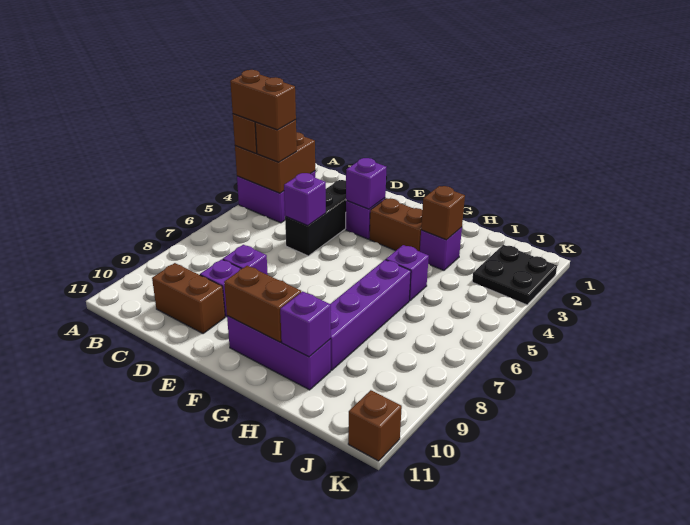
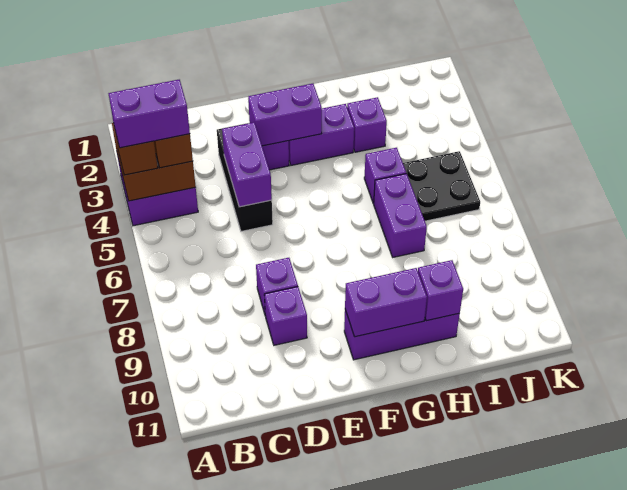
brown 1x2 brick [230,70,296,130] -> purple 1x2 brick [108,80,190,148]
brown 1x2 brick [152,263,225,334] -> none
purple 1x1 brick [284,173,326,226] -> purple 1x2 brick [222,122,272,207]
purple 1x1 brick [346,158,386,209] -> purple 1x2 brick [248,84,322,146]
brown 1x2 brick [369,198,422,251] -> purple 1x2 brick [289,104,354,165]
brown 1x2 brick [224,266,301,342] -> purple 1x2 brick [345,268,427,337]
brown 1x1 brick [421,186,465,240] -> none
purple 1x4 brick [330,260,411,370] -> purple 1x2 brick [373,174,427,257]
black 2x2 plate [472,245,557,305] -> black 2x2 plate moved to [403,151,480,221]
brown 1x1 brick [348,390,402,461] -> none

